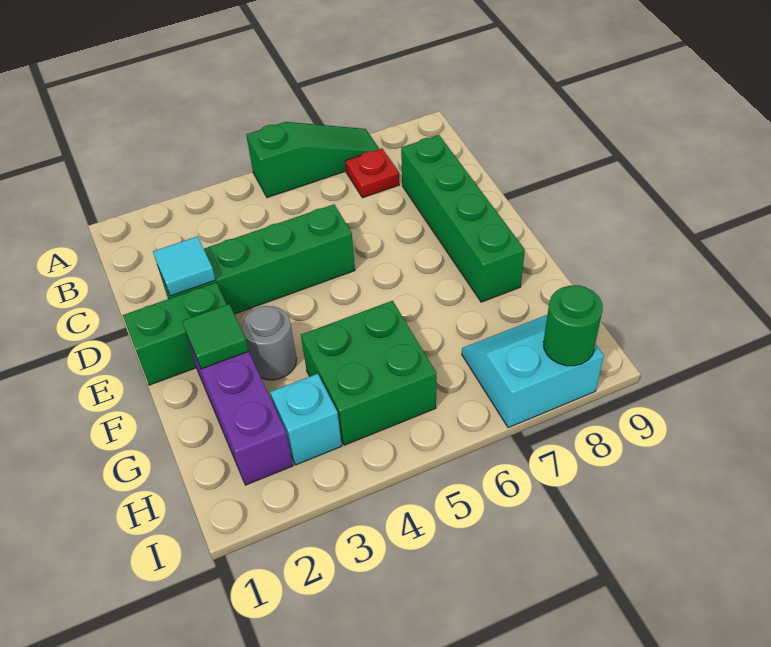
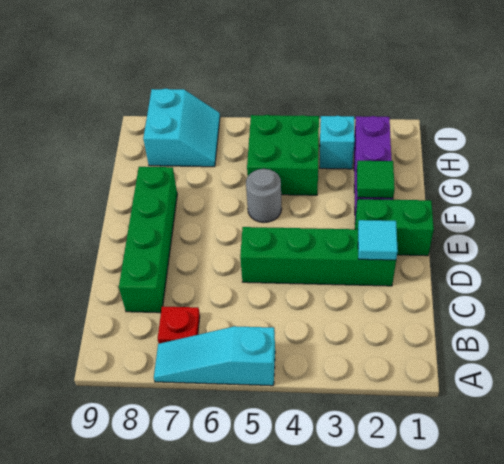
green 1x3 slope [246,122,379,198] -> cyan 1x3 slope [154,326,275,386]
grey 1x1 round brick [242,306,297,380] -> grey 1x1 round brick moved to [246,169,282,222]
cyan 2x2 slope [462,315,604,428] -> cyan 2x2 slope turned to [143,89,220,167]
green 1x1 round brick [543,285,603,366] -> none

